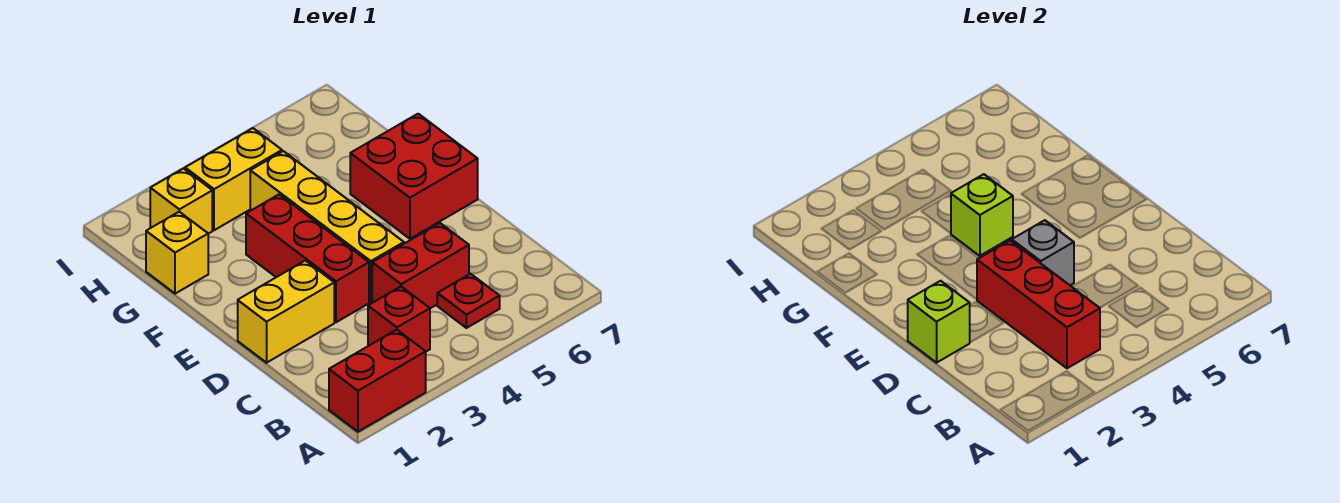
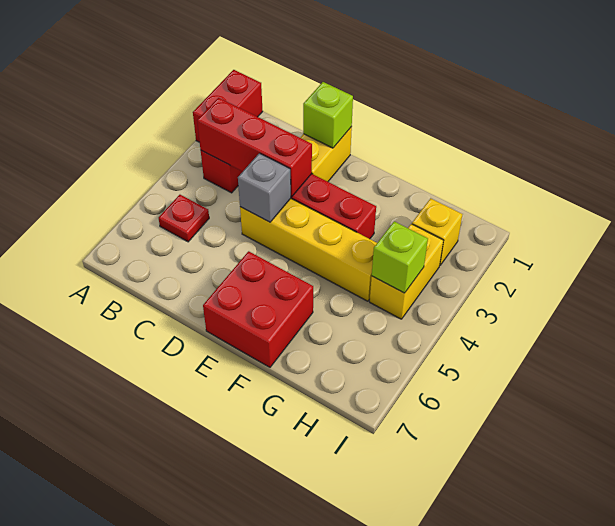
red 1x2 brick [372,223,469,308] -> none
lime 1x1 brick [951,174,1013,256] -> lime 1x1 brick moved to [372,221,428,293]
yellow 1x1 brick [146,212,208,294] -> none

